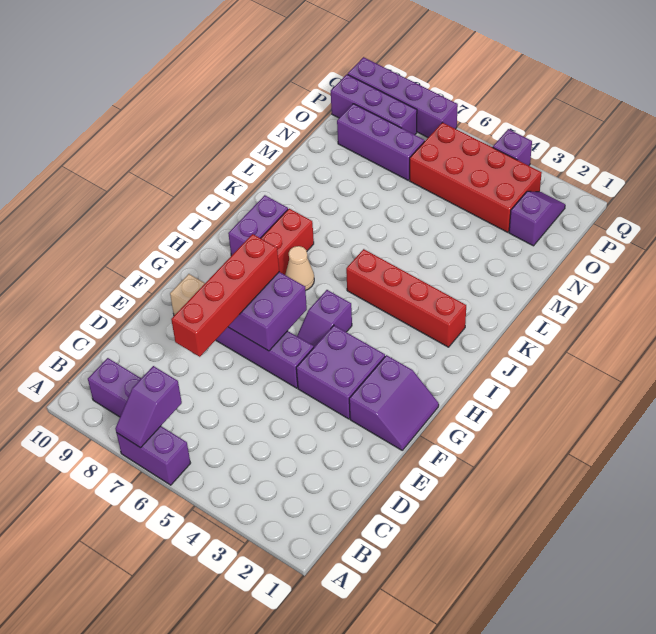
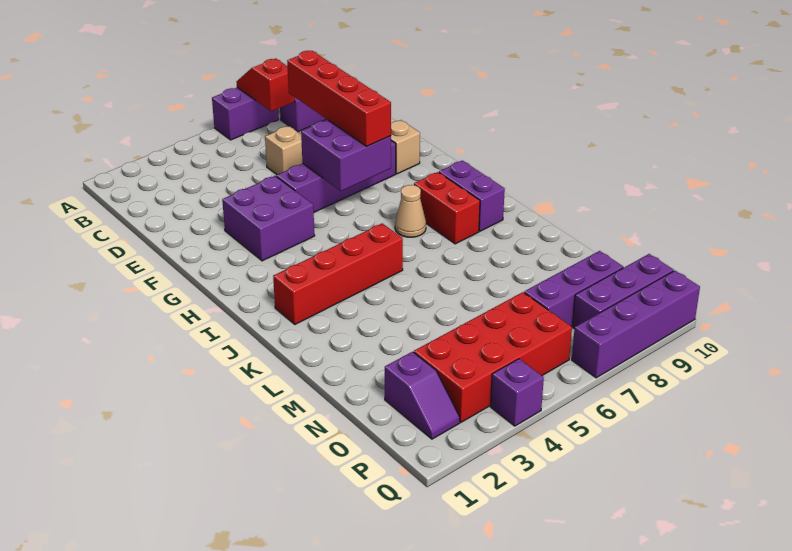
purple 1x2 slope [115,366,182,448] -> red 1x2 slope [236,58,295,111]
none -> tan 1x1 brick [265,126,303,175]
purple 2x2 slope [349,355,439,450] -> none
purple 1x2 slope [297,290,352,347] -> none

